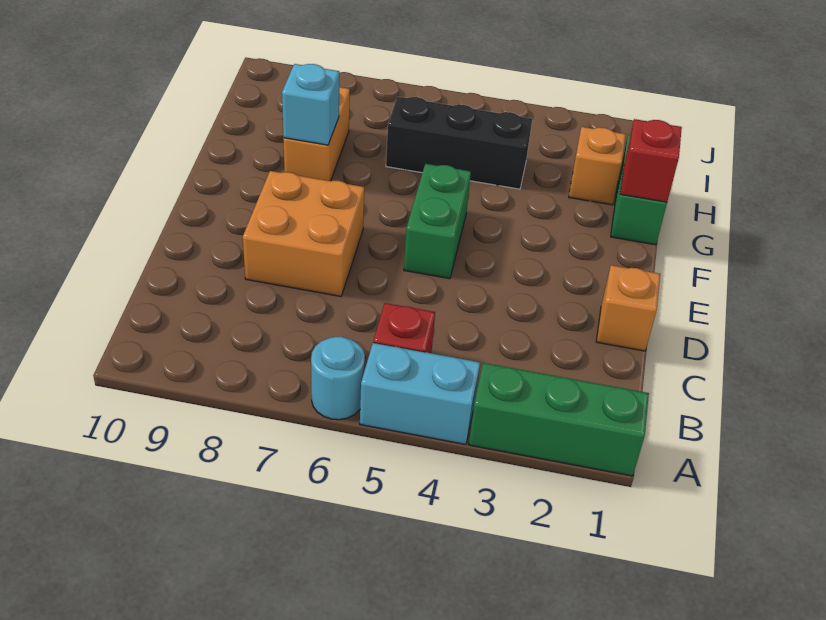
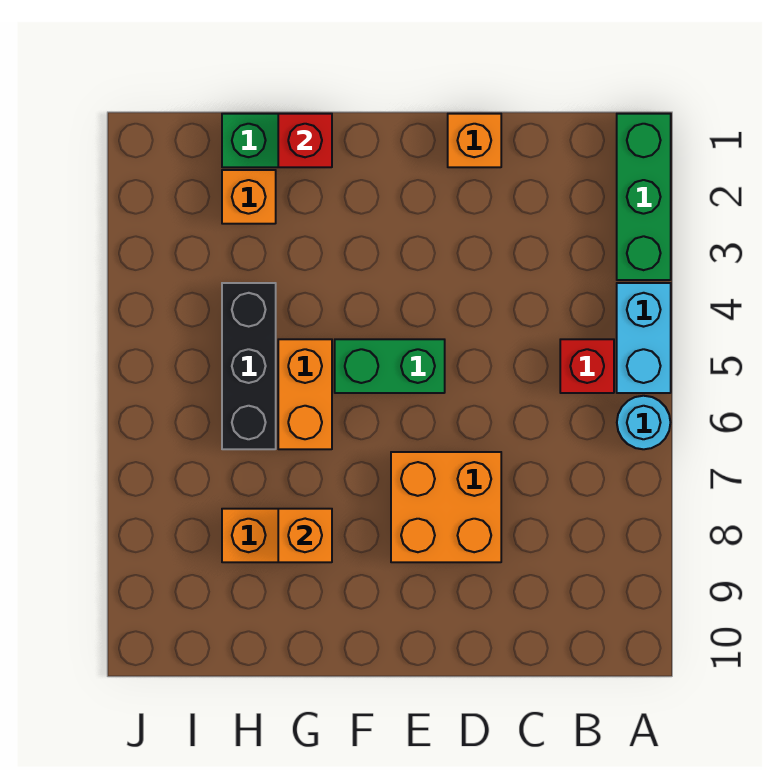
none -> orange 1x2 brick [278,339,332,449]
cyan 1x1 brick [282,64,339,145] -> orange 1x1 brick [278,509,332,562]

